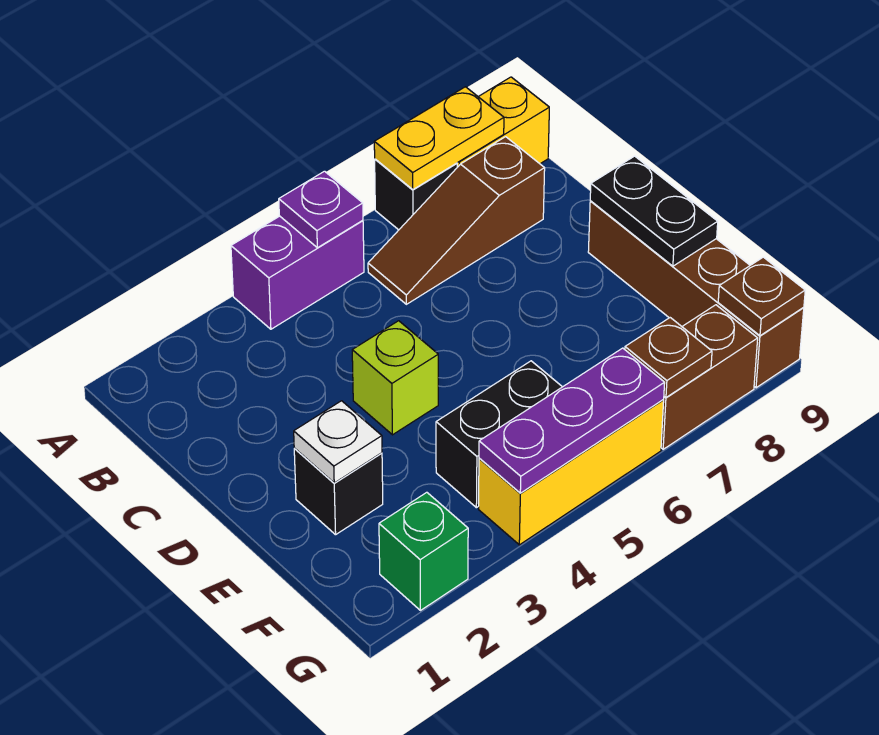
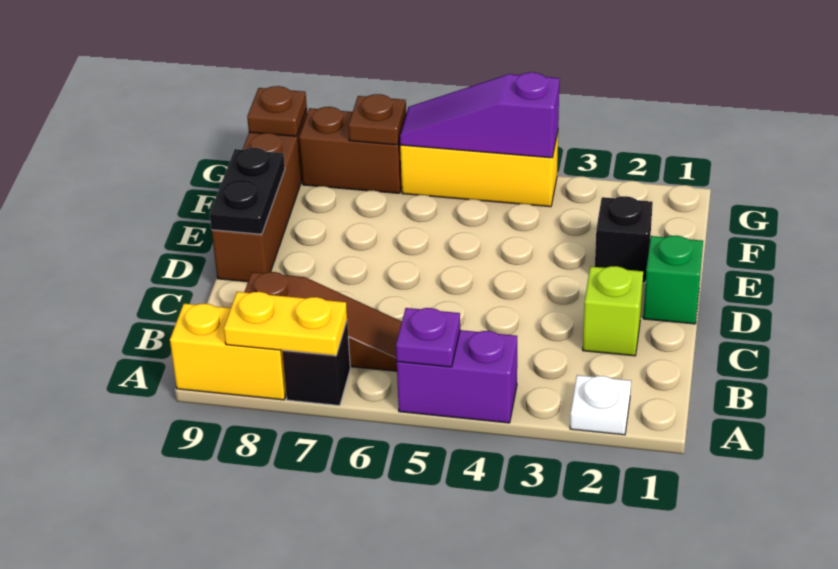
lime 1x1 brick [352,321,438,435] -> lime 1x1 brick moved to [583,266,643,356]
white 1x1 plate [294,401,382,483] -> white 1x1 plate moved to [570,375,631,435]
black 1x2 brick [436,361,562,508] -> none
green 1x1 brick [379,492,468,610] -> green 1x1 brick moved to [643,235,703,324]
purple 1x3 plate [479,348,665,493] -> purple 1x3 slope [400,72,560,158]

